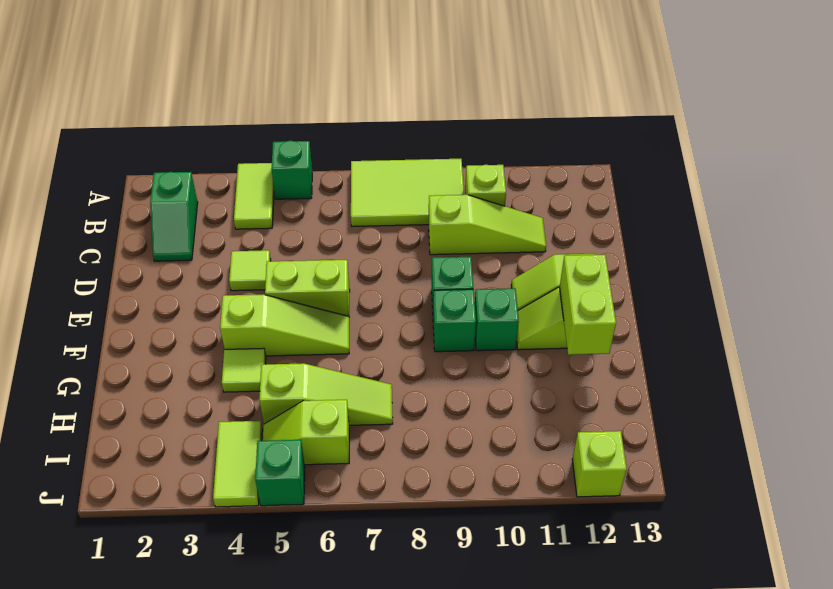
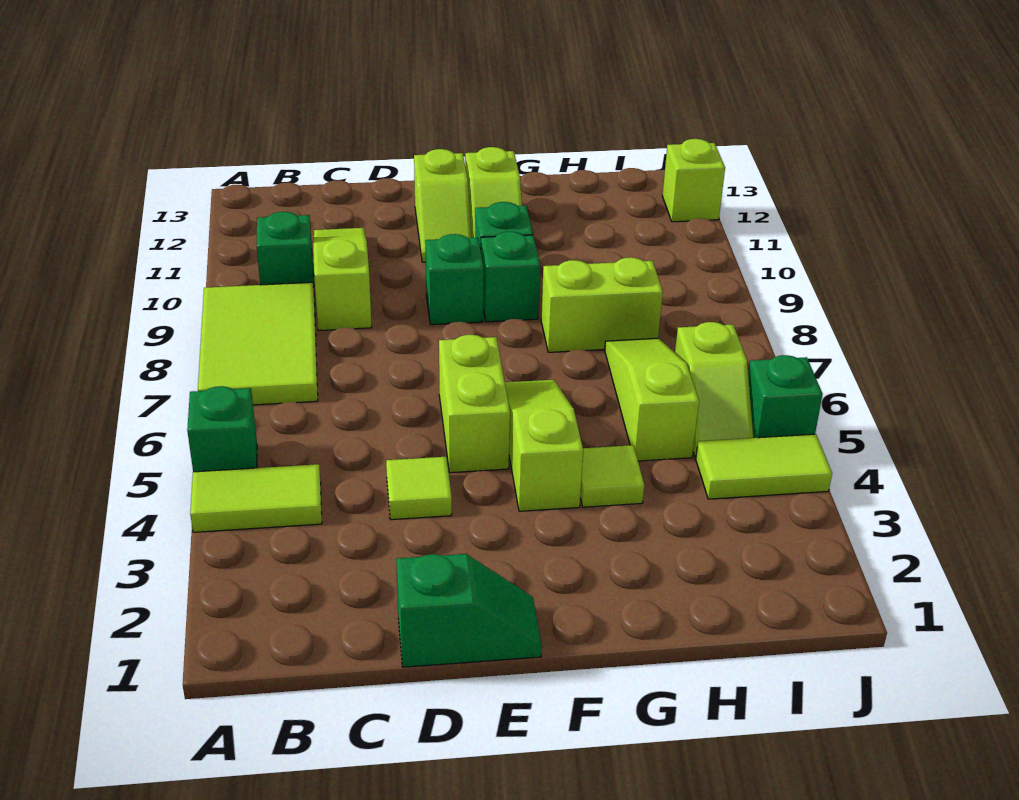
green 1x2 slope [150,172,198,261] -> green 1x2 slope moved to [396,554,542,667]
lime 1x1 brick [465,165,506,206] -> green 1x1 brick [257,212,314,288]
lime 1x2 brick [560,255,616,355] -> lime 1x2 brick moved to [541,257,663,352]

